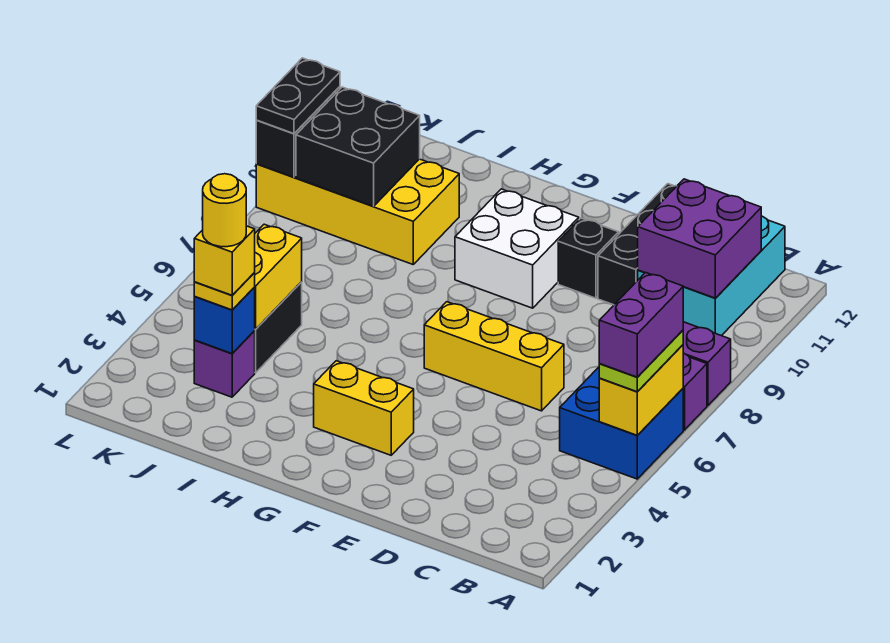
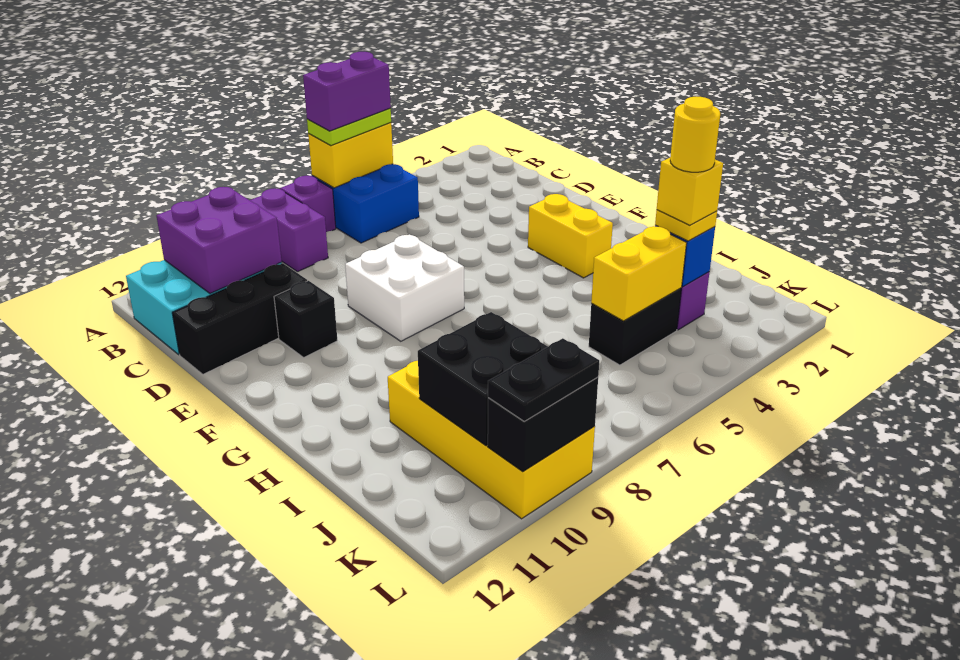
yellow 1x3 brick [424,302,564,411] -> none
white 2x2 brick [455,189,579,308] -> white 2x2 brick moved to [345,235,464,341]

